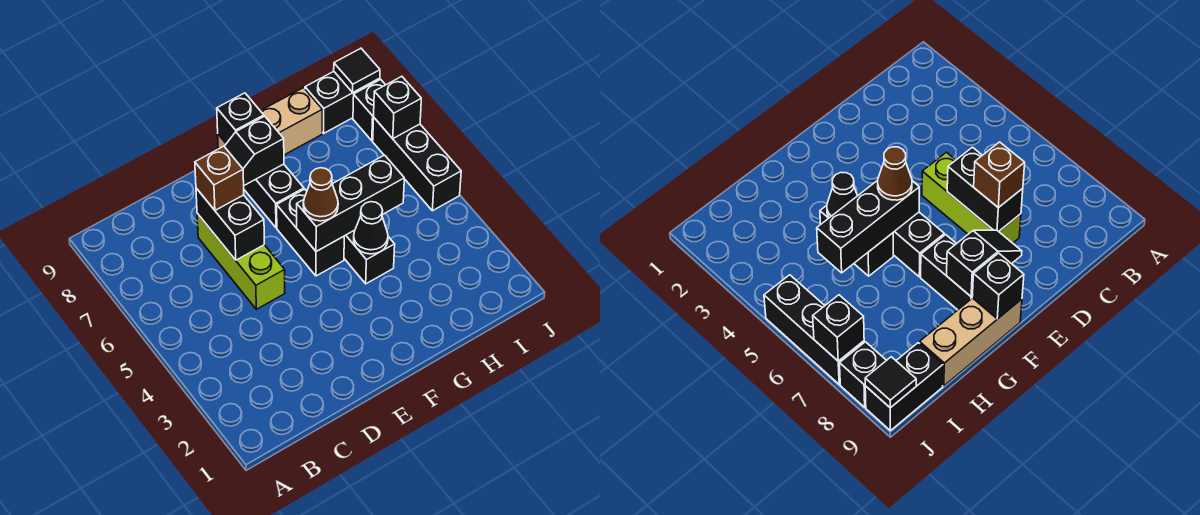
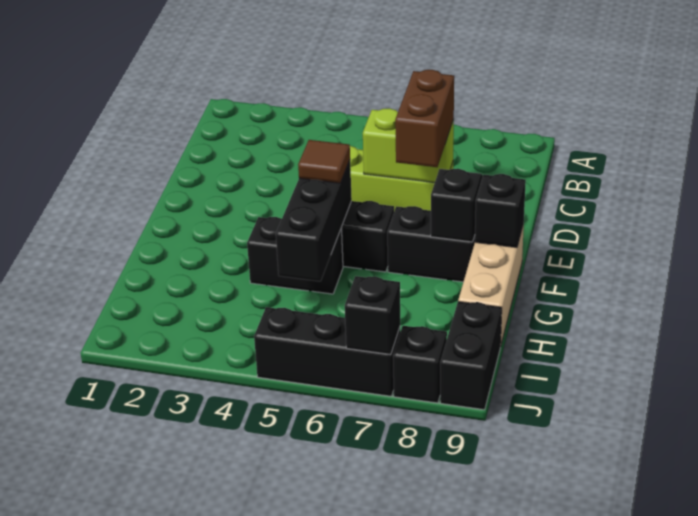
black 1x2 brick [196,188,264,260] -> lime 1x2 brick [363,108,454,182]
brown 1x1 brick [195,146,244,210] -> brown 1x2 brick [395,70,454,167]
brown 1x1 cone [303,168,338,221] -> brown 1x1 tile [298,140,350,183]
black 1x1 cone [354,202,388,254] -> none
black 1x1 tile [334,48,380,92] -> none

